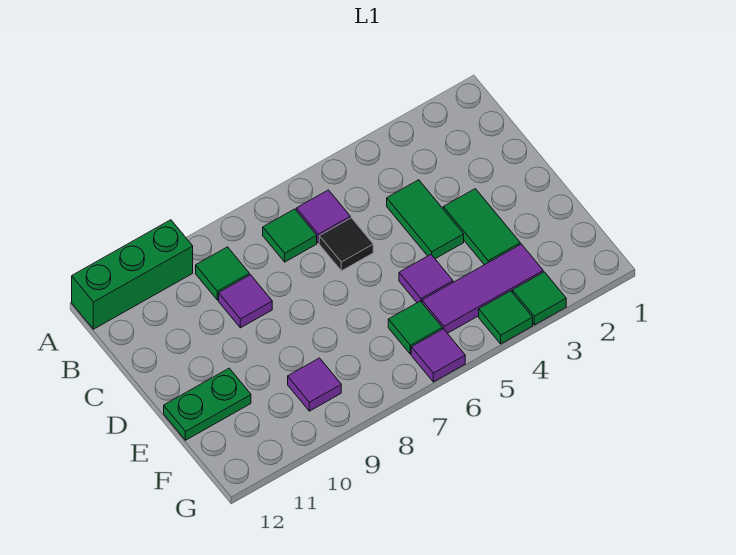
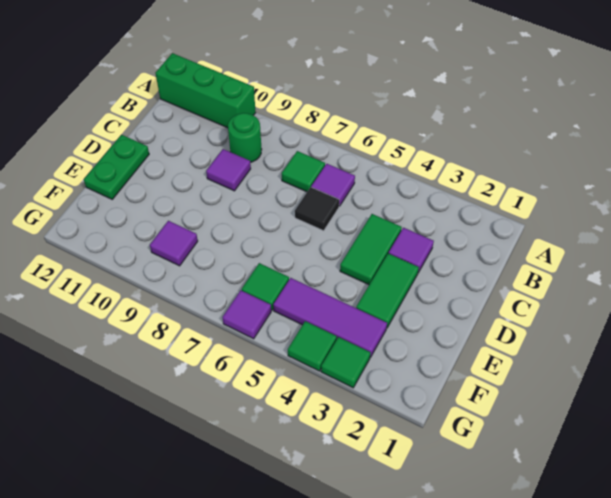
green 1x1 tile [196,247,249,300] -> green 1x1 round brick [228,113,262,162]
purple 1x1 tile [399,255,453,303] -> purple 1x1 tile moved to [389,228,434,273]
green 1x2 plate [164,368,251,440] -> green 1x2 plate turned to [84,135,149,199]

